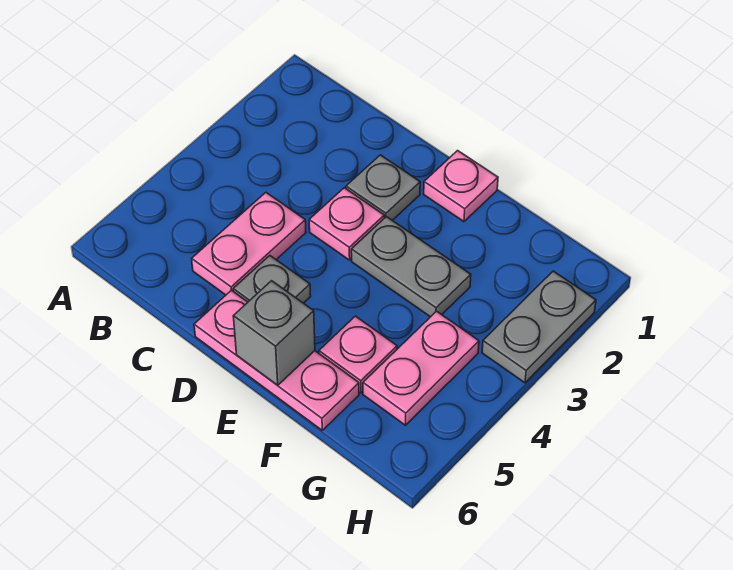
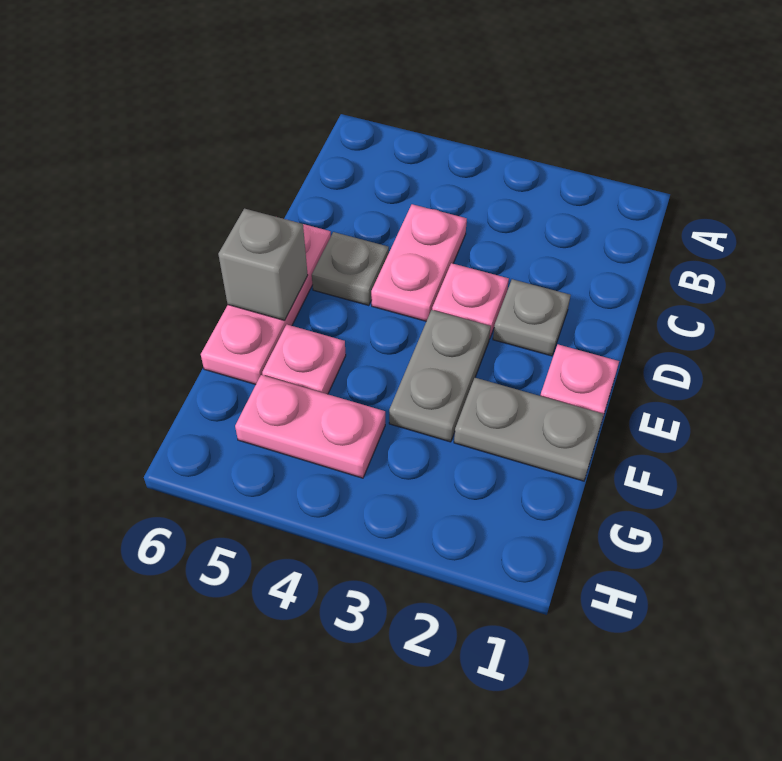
pink 1x2 plate [192,193,306,295] -> pink 1x2 plate turned to [371,204,467,321]
grey 1x2 plate [482,271,596,383] -> grey 1x2 plate moved to [454,378,604,481]

